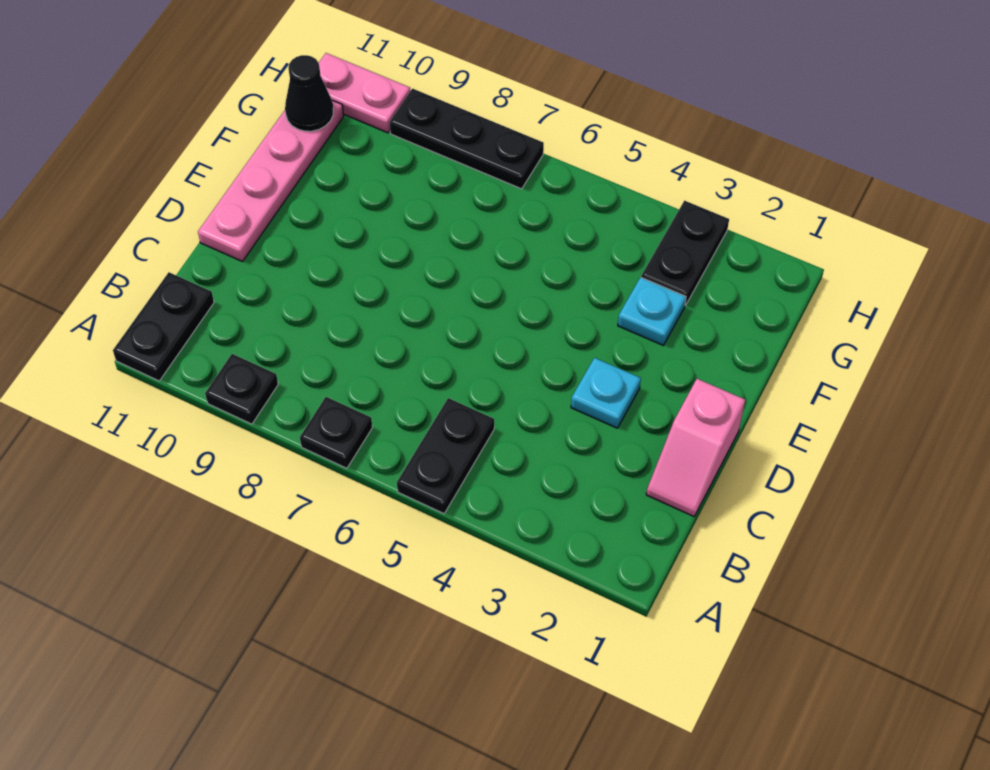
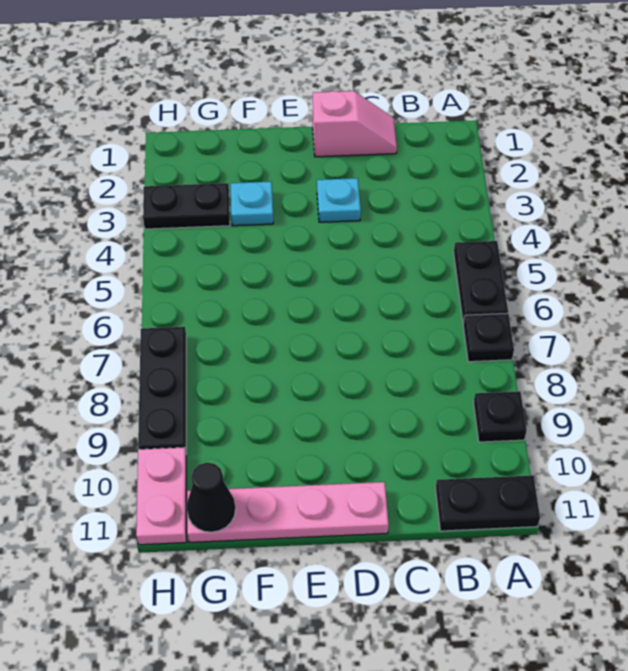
black 1x2 plate [397,398,494,514] -> black 1x2 plate turned to [454,241,508,324]

